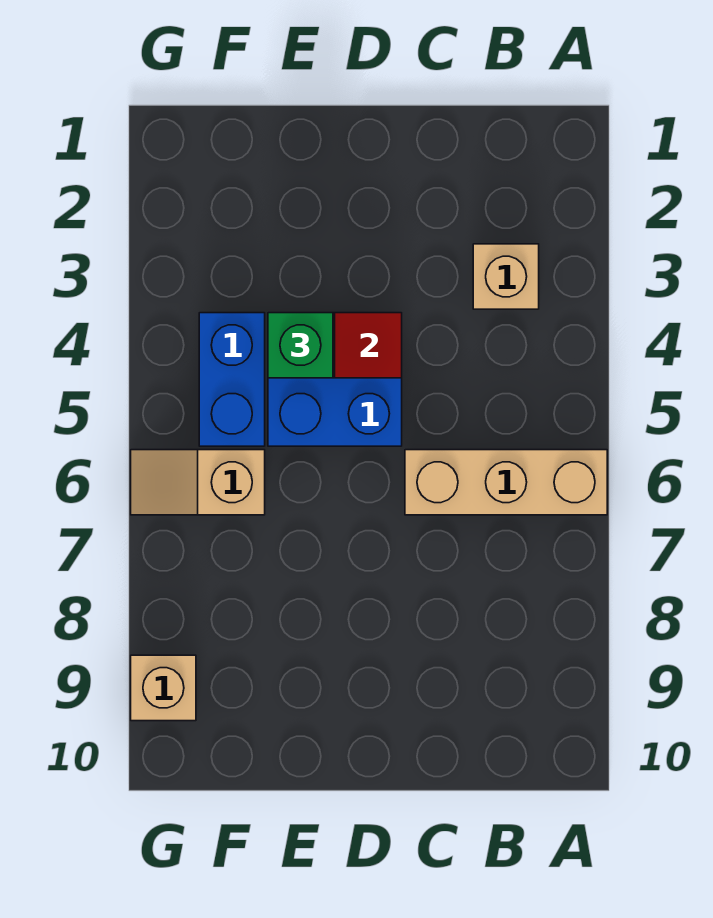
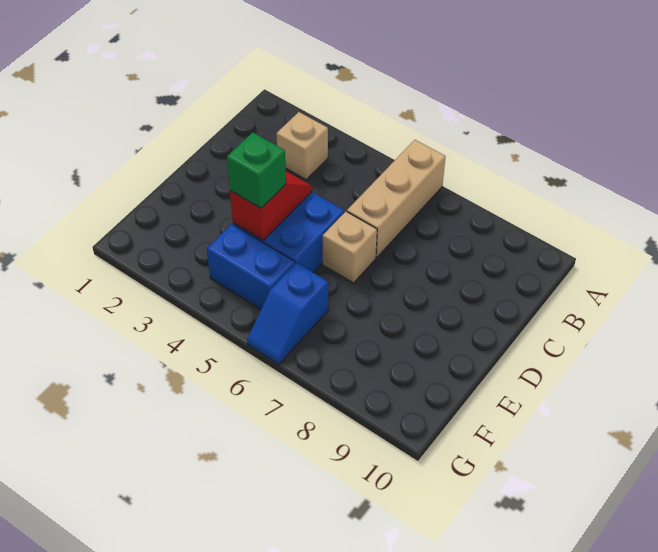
tan 1x2 slope [131,450,265,515] -> blue 1x2 slope [247,263,328,364]
tan 1x1 brick [131,655,196,721] -> tan 1x1 brick moved to [323,212,377,283]

